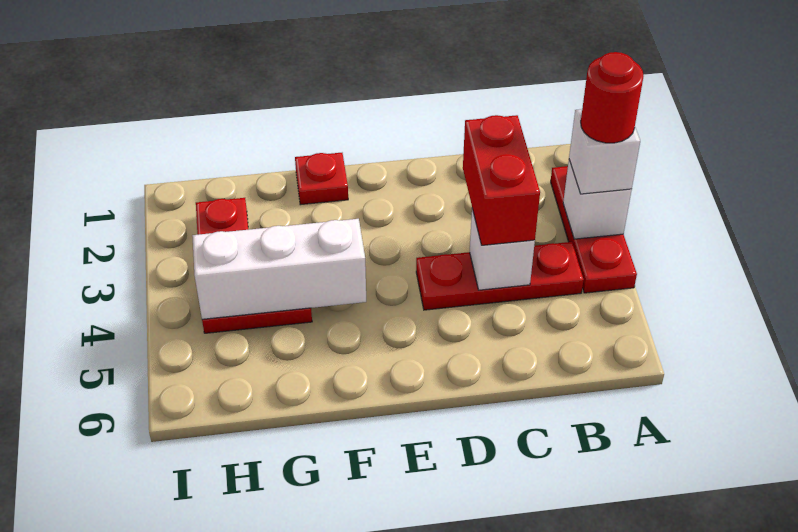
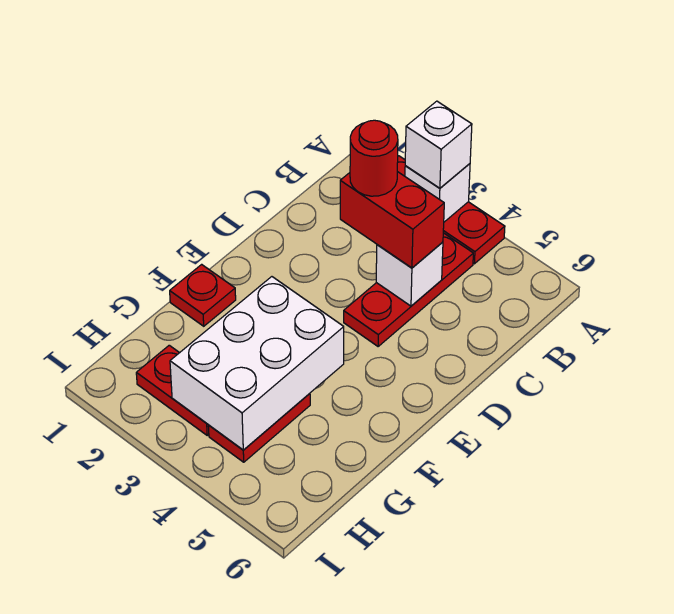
red 1x1 round brick [581,52,643,143] -> red 1x1 round brick moved to [350,120,398,196]
white 1x3 brick [192,219,366,319] -> white 2x3 brick [170,277,344,450]

